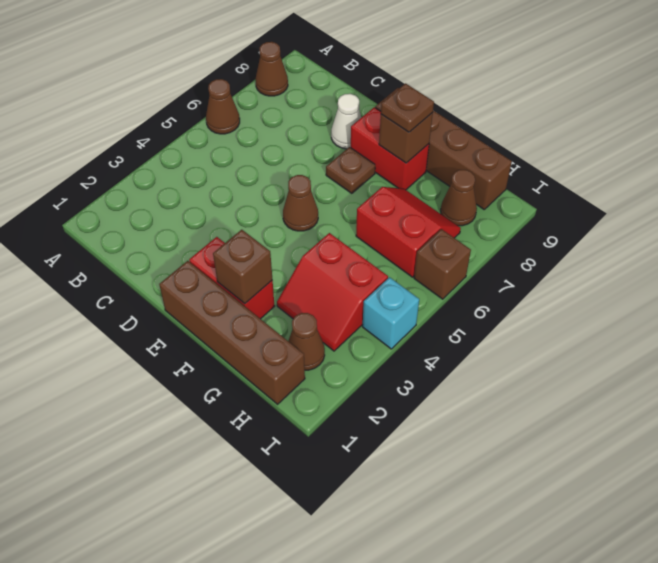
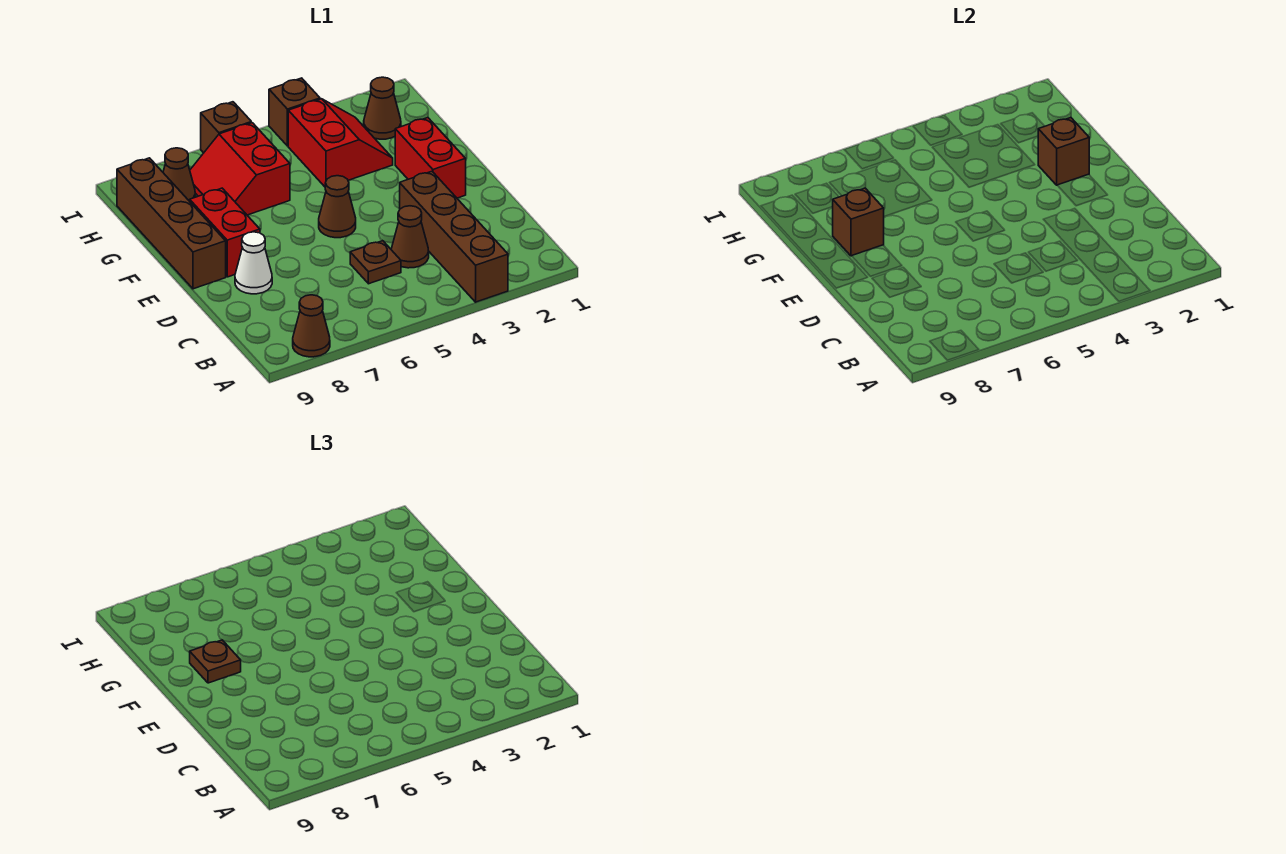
brown 1x1 cone [206,79,240,134] -> brown 1x1 cone moved to [391,206,429,268]
brown 1x4 brick [159,261,305,404] -> brown 1x4 brick moved to [400,171,508,302]
brown 1x1 plate [326,147,375,193] -> brown 1x1 plate moved to [350,241,401,284]
cyan 1x1 brick [363,277,419,349] -> brown 1x1 brick [269,78,320,146]

